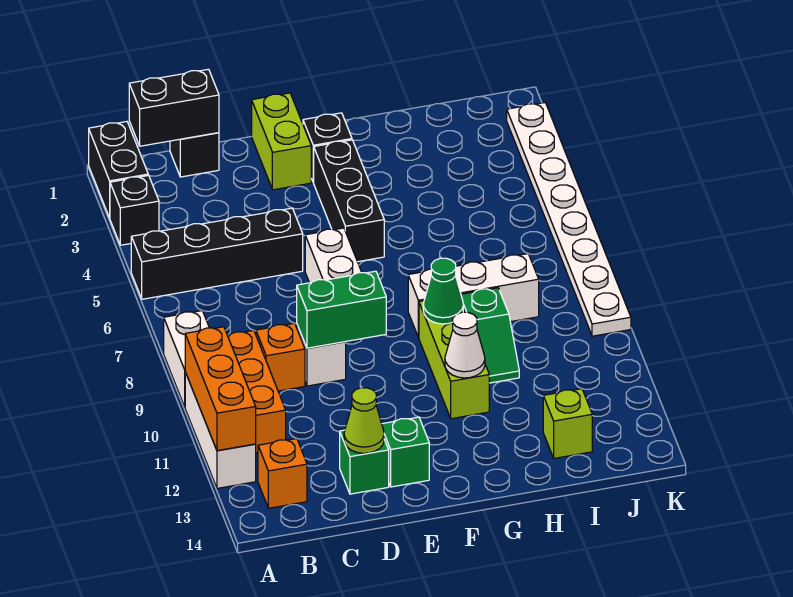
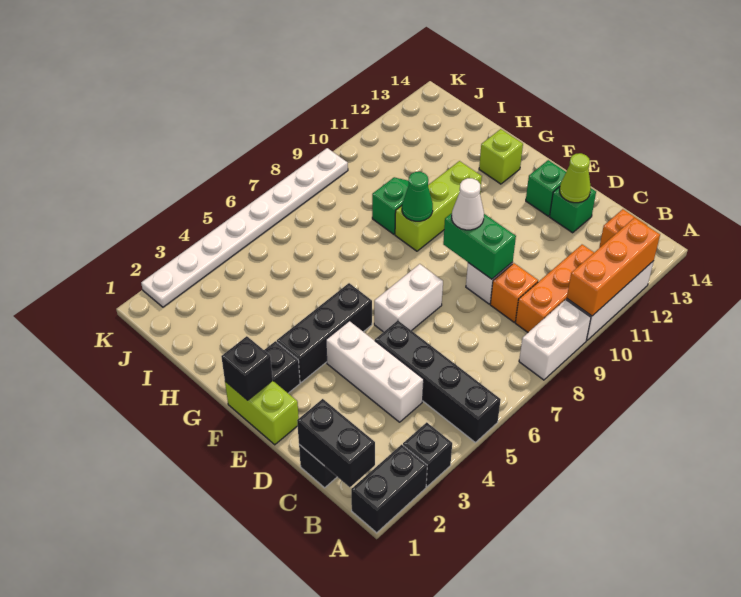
lime 1x2 brick [252,93,311,190] -> lime 1x2 brick turned to [225,380,299,445]
none -> black 1x1 brick [221,336,273,400]
white 1x3 brick [408,254,539,338] -> white 1x3 brick moved to [326,321,424,422]
white 1x1 cone [445,312,485,378] -> white 1x1 cone moved to [452,178,484,230]
lime 1x1 brick [543,389,592,458] -> lime 1x1 brick moved to [479,129,523,184]

